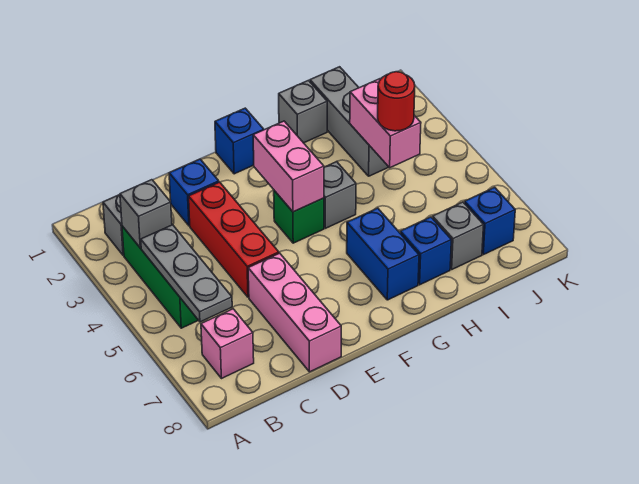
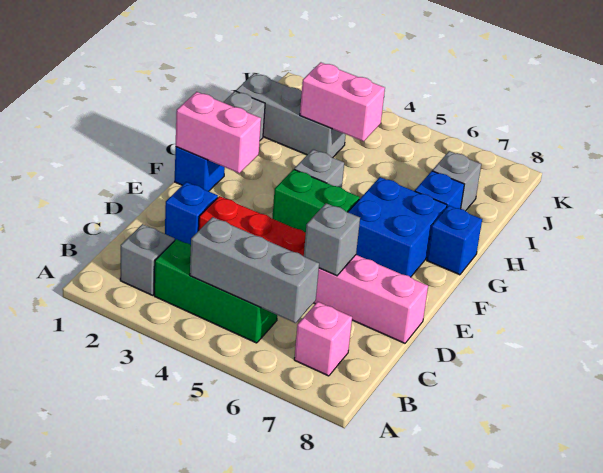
grey 1x1 brick [120,180,172,248] -> grey 1x1 brick moved to [304,203,360,276]
grey 1x3 plate [141,225,232,322] -> grey 1x3 brick [190,217,319,323]
pink 1x2 brick [253,121,324,212] -> pink 1x2 brick moved to [176,92,261,173]
green 1x1 brick [274,191,324,243] -> green 1x2 brick [272,169,359,233]
blue 1x2 brick [347,208,419,300] -> blue 2x2 brick [348,177,447,277]
red 1x1 round brick [378,72,415,131] -> none
blue 1x1 brick [464,187,515,255] -> blue 1x1 brick moved to [427,206,482,275]

